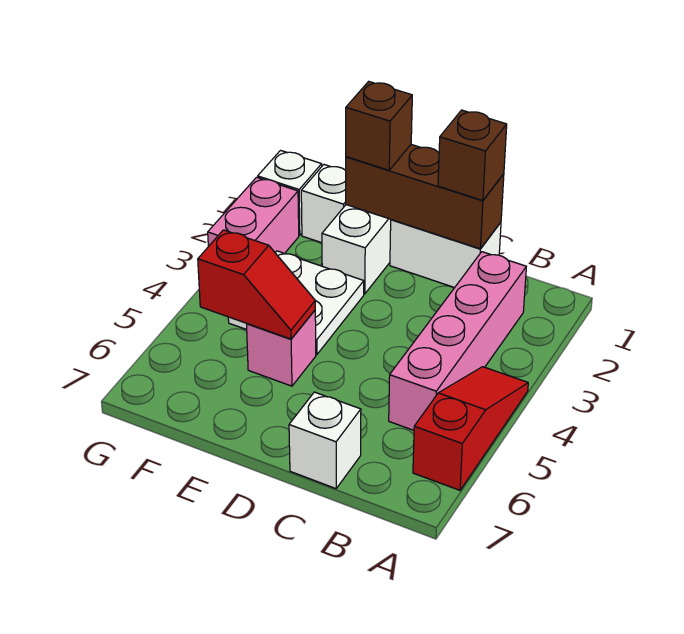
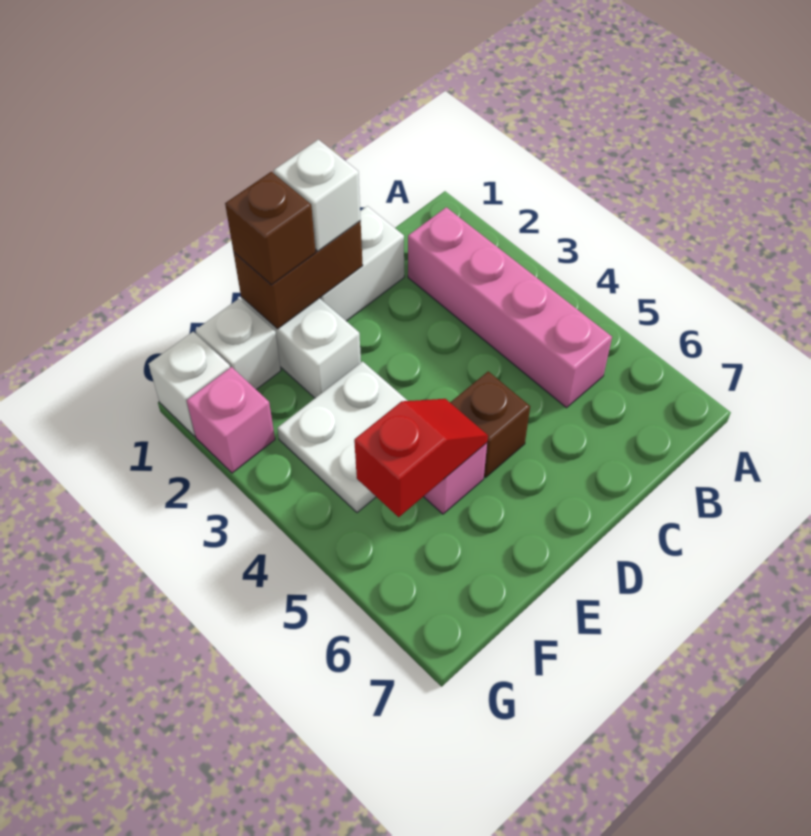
red 1x3 slope [413,367,528,490] -> none
brown 1x3 brick [346,145,504,249] -> brown 1x2 brick [234,221,363,329]
brown 1x1 brick [438,110,507,200] -> brown 1x1 brick moved to [450,371,530,477]
white 1x1 brick [289,392,361,489] -> white 1x1 brick moved to [274,140,361,251]
pink 1x2 brick [208,177,299,254] -> pink 1x1 brick [187,367,275,473]

